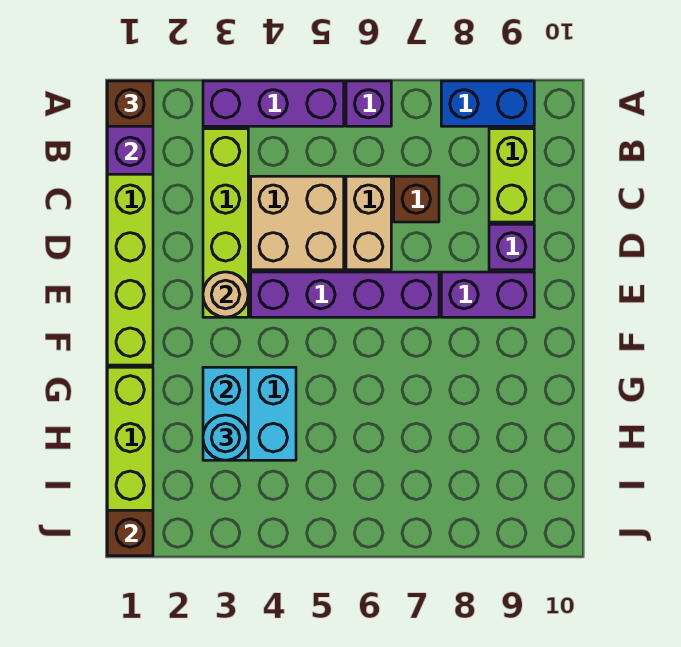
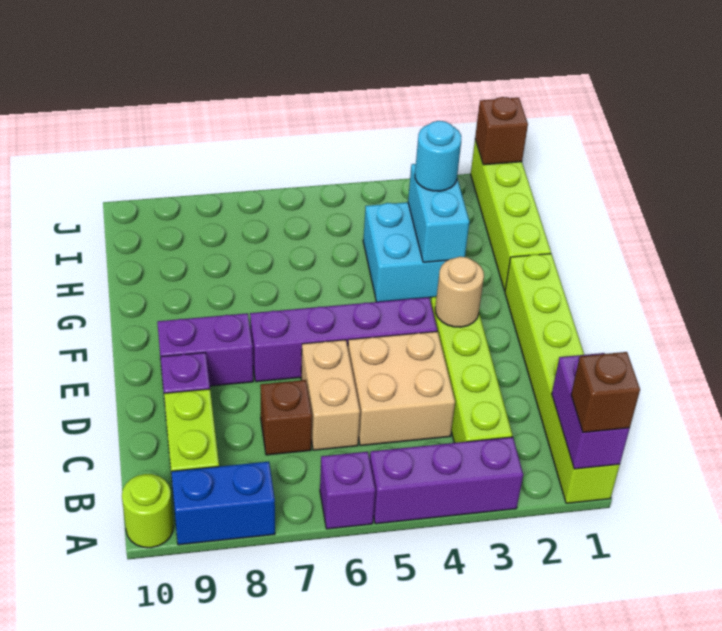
none -> lime 1x1 round brick [122,474,174,548]

